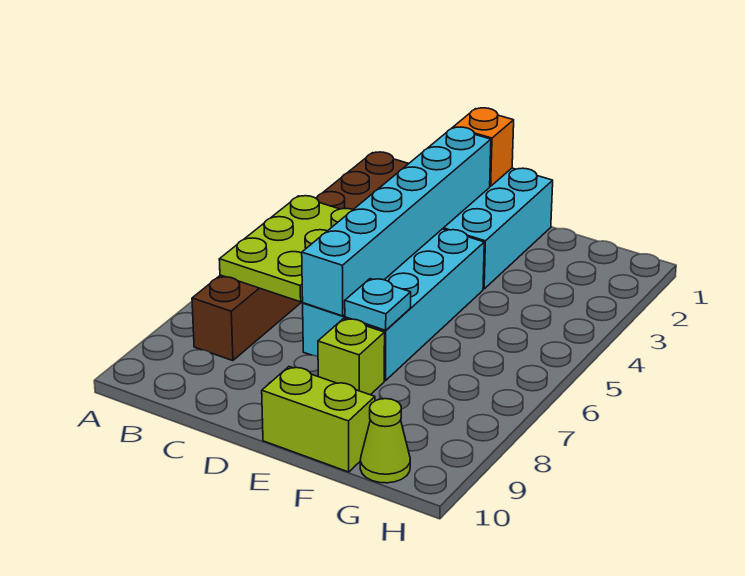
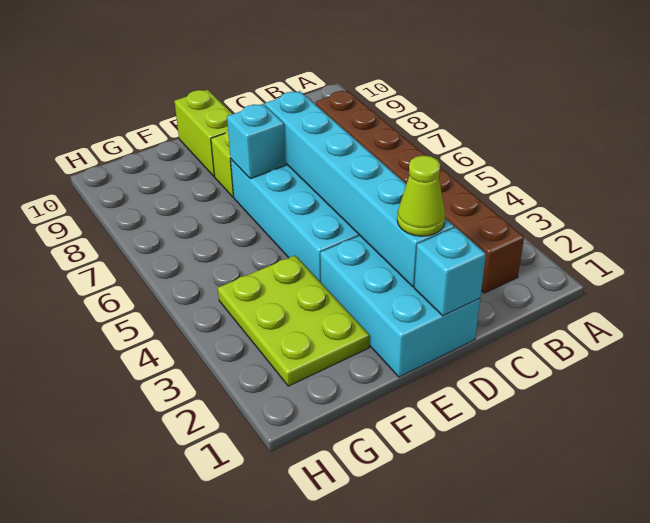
lime 2x3 plate [219,196,353,302] -> lime 2x3 plate moved to [218,255,369,386]
orange 1x1 brick [453,108,514,186] -> cyan 1x1 brick [414,227,486,316]
cyan 1x1 plate [345,279,411,330] -> cyan 1x1 brick [227,104,286,179]
lime 1x2 brick [262,367,375,472] -> lime 1x2 brick turned to [175,90,232,176]
lime 1x1 cone [360,399,410,483] -> lime 1x1 cone moved to [397,155,445,236]

